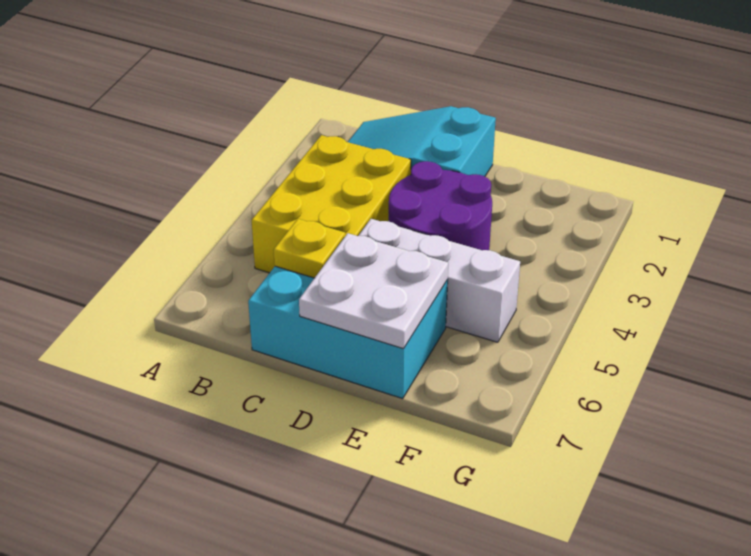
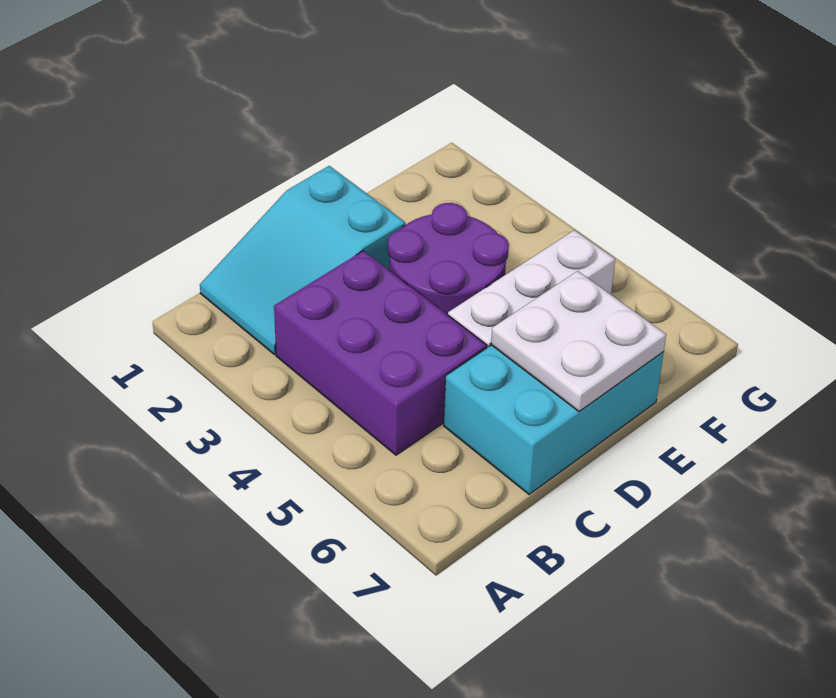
yellow 2x3 brick [252,135,411,273] -> purple 2x3 brick [274,251,487,455]
yellow 1x1 plate [274,219,345,278] -> none

